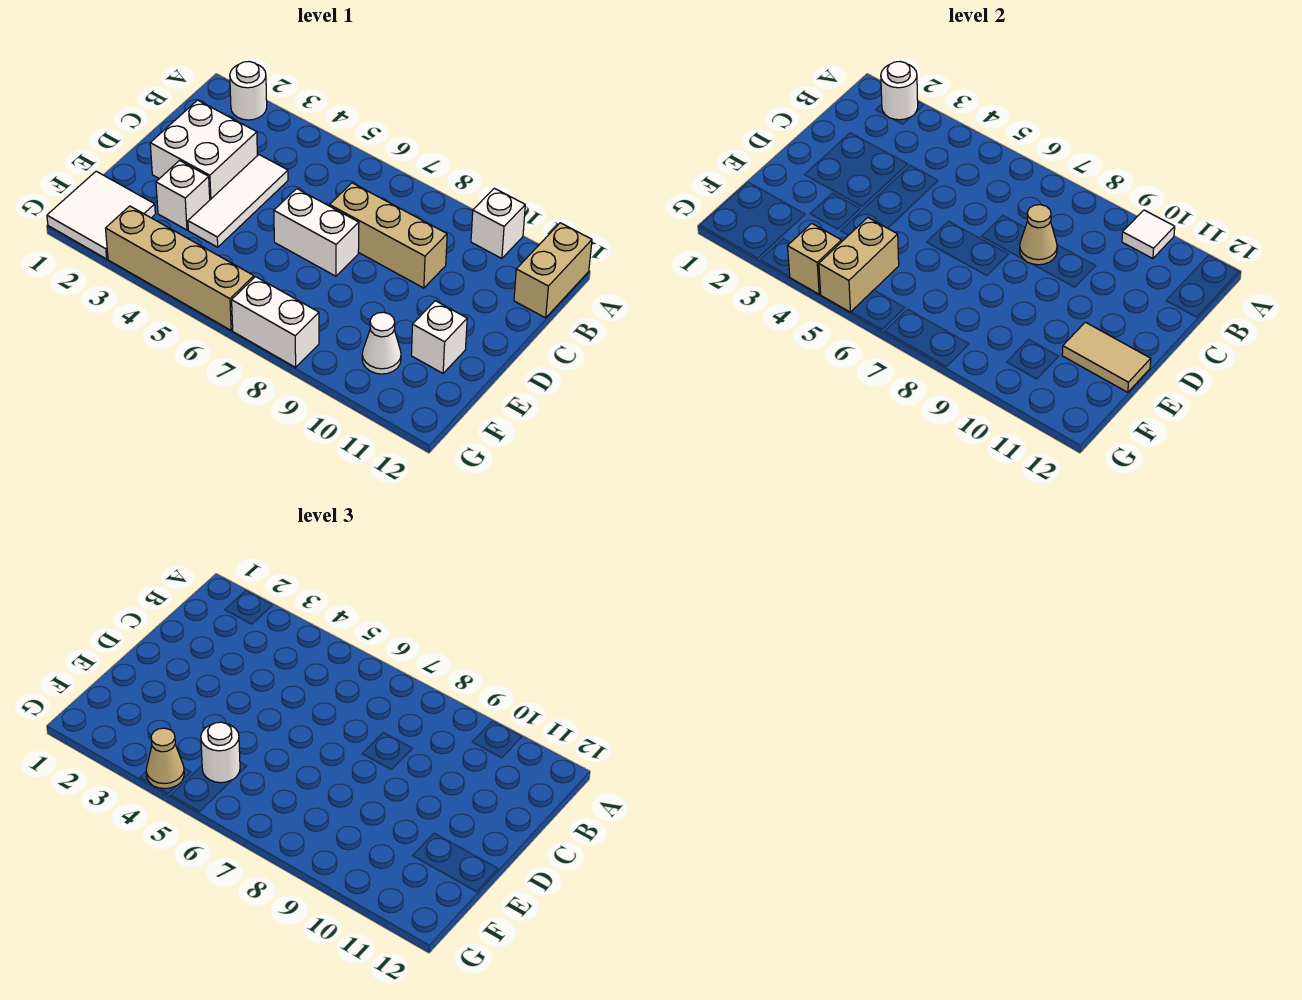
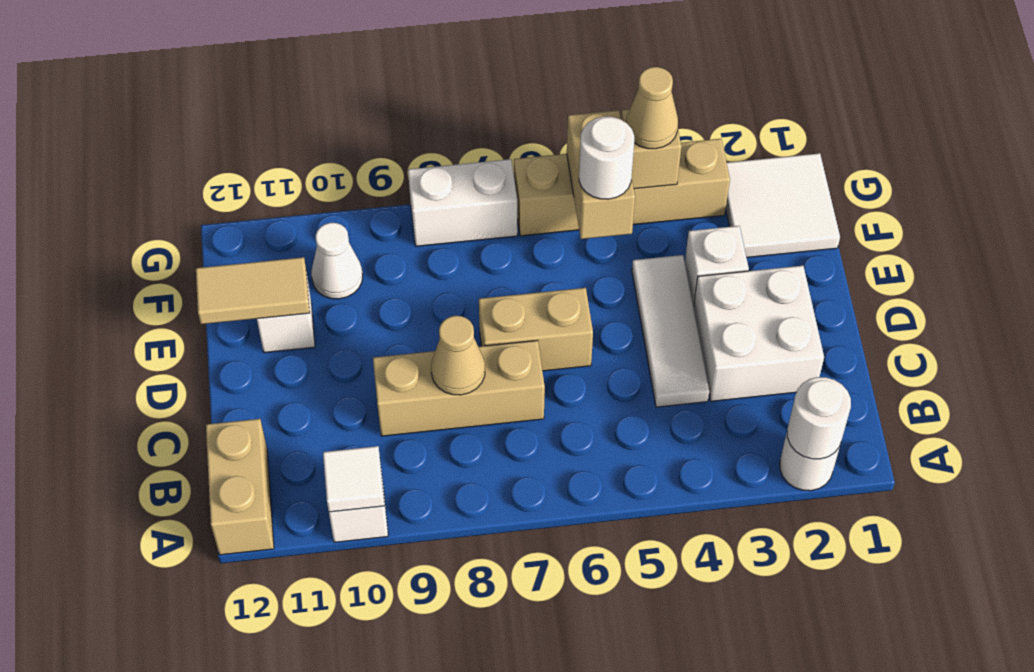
white 1x2 brick [274,189,359,276] -> tan 1x2 brick [479,288,593,371]

